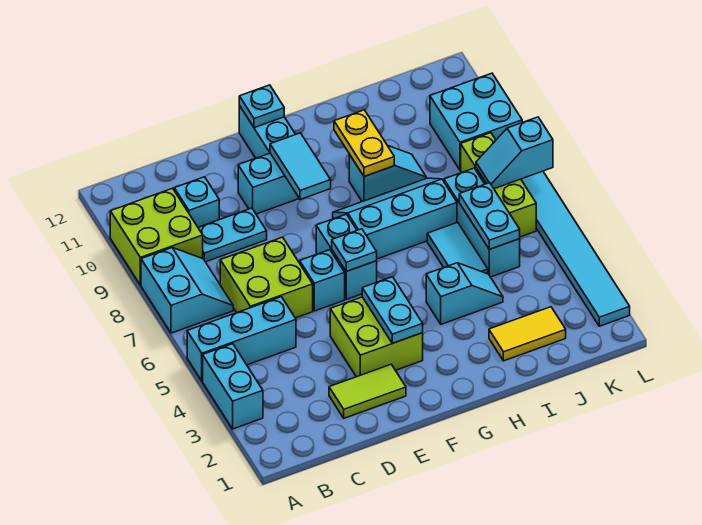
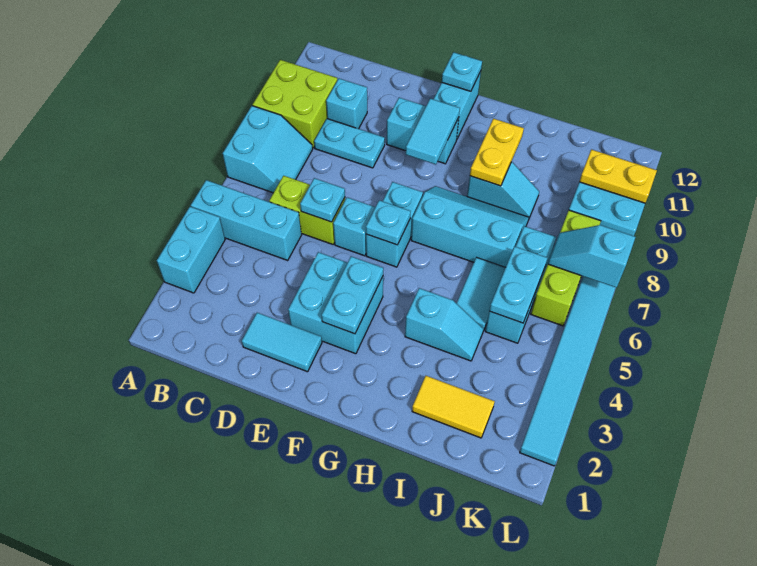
lime 2x2 brick [220,237,313,318] -> lime 1x2 brick [269,176,345,244]
lime 1x2 tile [329,364,406,418] -> cyan 1x2 tile [242,313,322,372]
none -> cyan 1x1 plate [300,178,345,222]
lime 2x2 brick [330,297,423,377] -> cyan 2x2 brick [288,252,383,354]
none -> yellow 1x2 plate [580,150,657,203]

